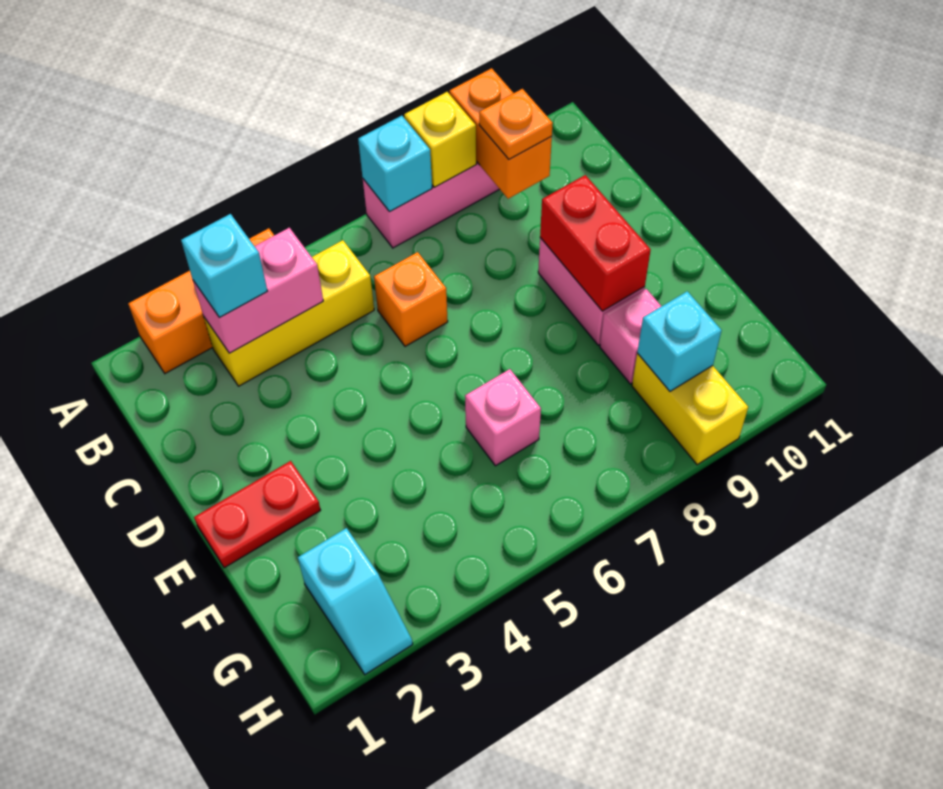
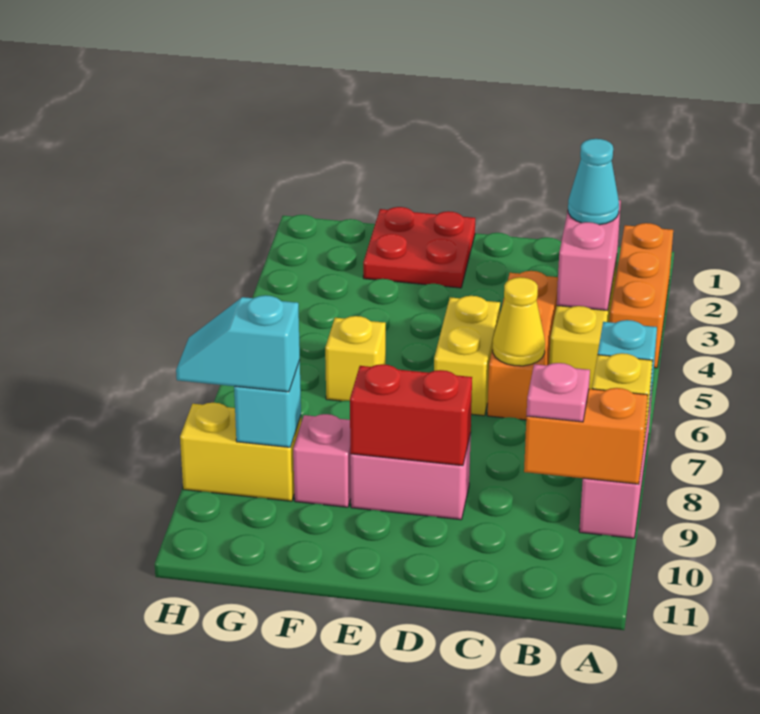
cyan 1x1 brick [181,214,267,318] -> cyan 1x1 cone [568,139,619,225]
orange 1x1 plate [479,89,553,159] -> pink 1x1 plate [527,363,590,422]
orange 1x1 brick [374,252,448,346] -> orange 1x3 brick [487,271,558,420]
none -> yellow 1x1 cone [493,277,545,366]
none -> yellow 1x2 brick [434,296,500,416]
red 1x2 plate [194,461,321,568] -> red 2x2 plate [363,207,475,288]
pink 1x1 brick [465,369,541,466] -> yellow 1x1 brick [325,316,386,401]
cyan 1x2 slope [298,528,413,674] -> cyan 1x2 slope moved to [176,295,300,392]

